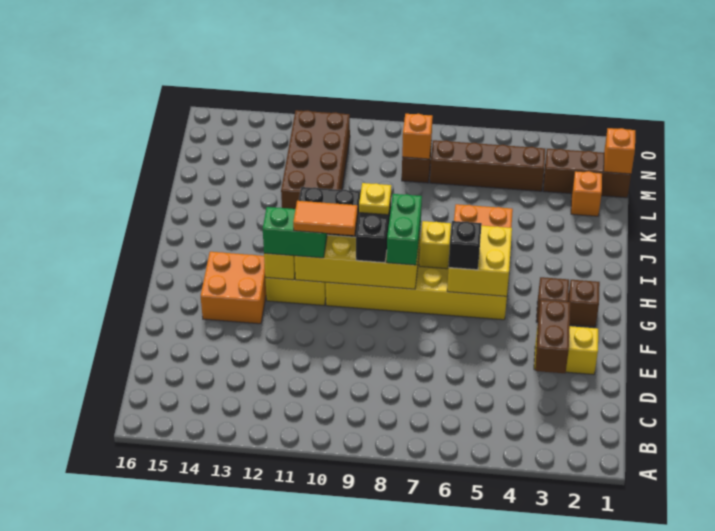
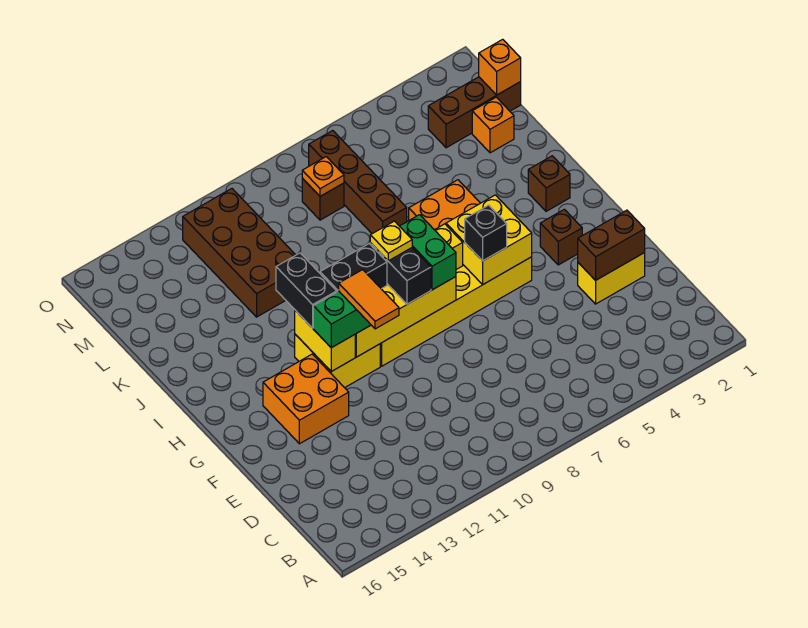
brown 1x2 brick [535,300,570,373] -> brown 1x2 brick turned to [578,210,645,280]
brown 1x1 brick [568,280,600,327] -> brown 1x1 brick moved to [528,156,570,211]
orange 1x2 tile [293,201,357,235] -> orange 1x2 tile turned to [339,270,399,329]
none -> black 1x2 brick [276,253,337,328]
brown 1x4 brick [430,140,545,191] -> brown 1x4 brick turned to [309,131,407,234]
orange 1x1 brick [402,114,433,159] -> orange 1x1 plate [302,157,344,196]

